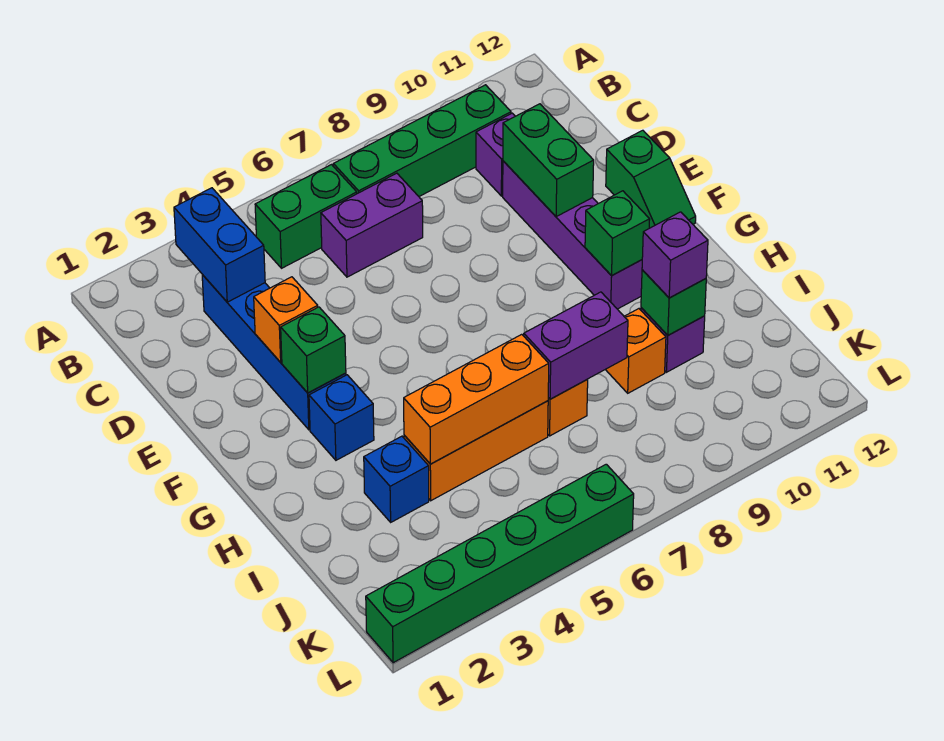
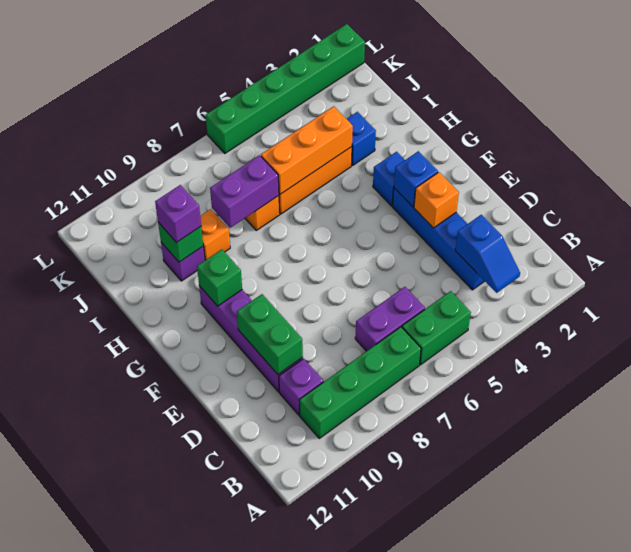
blue 1x2 brick [174,188,265,302] -> blue 1x2 slope [455,215,520,293]
green 1x2 slope [606,130,696,228] -> none
green 1x1 brick [281,307,346,393] -> blue 1x1 brick [394,151,438,207]

